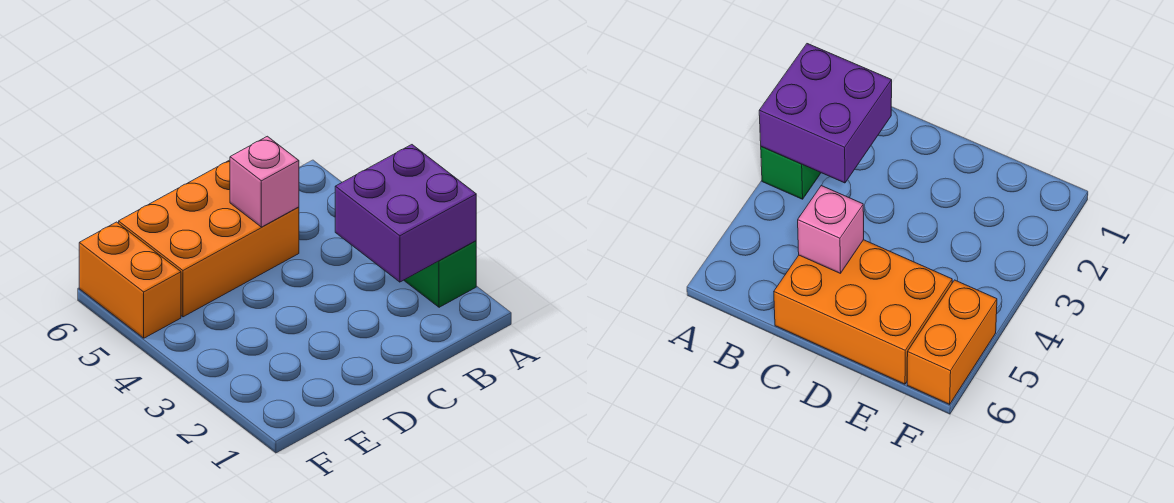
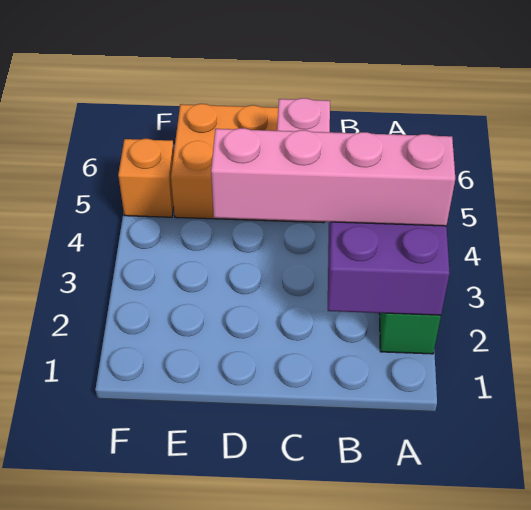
none -> pink 1x4 brick [211,128,455,226]
orange 1x2 brick [79,222,181,338] -> orange 1x1 brick [118,139,174,217]

